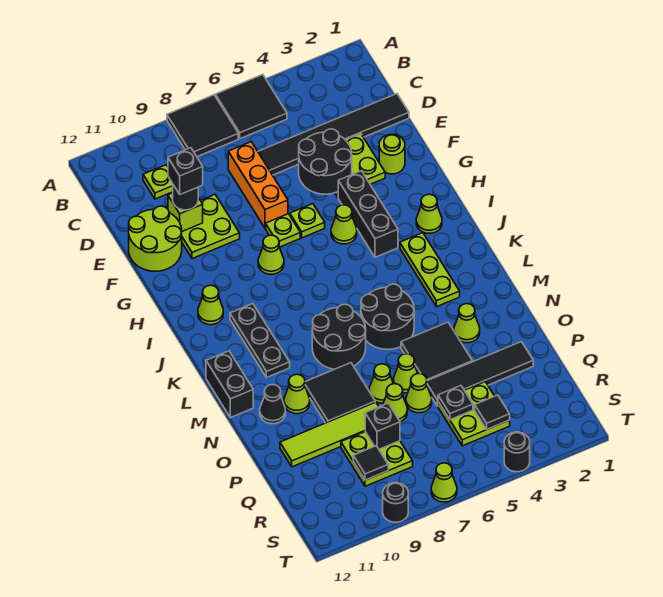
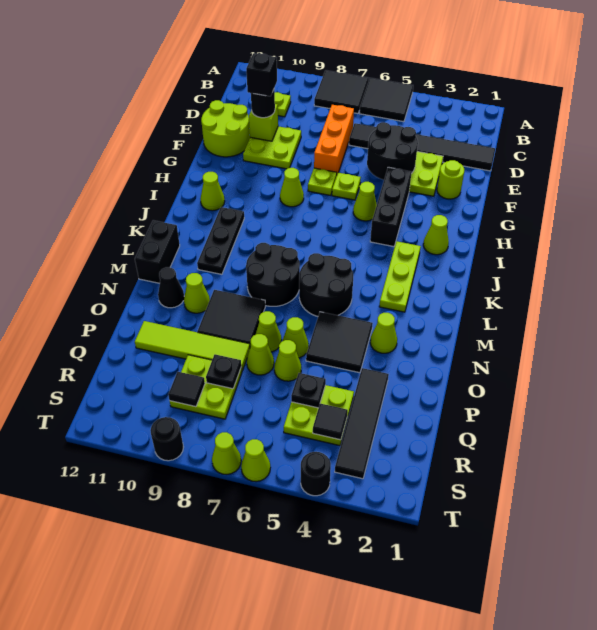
black 1x4 tile [427,342,533,406] -> black 1x4 tile turned to [335,368,389,479]
black 1x1 brick [365,403,400,449] -> black 1x1 plate [206,354,241,389]
none -> lime 1x1 cone [241,439,271,482]

